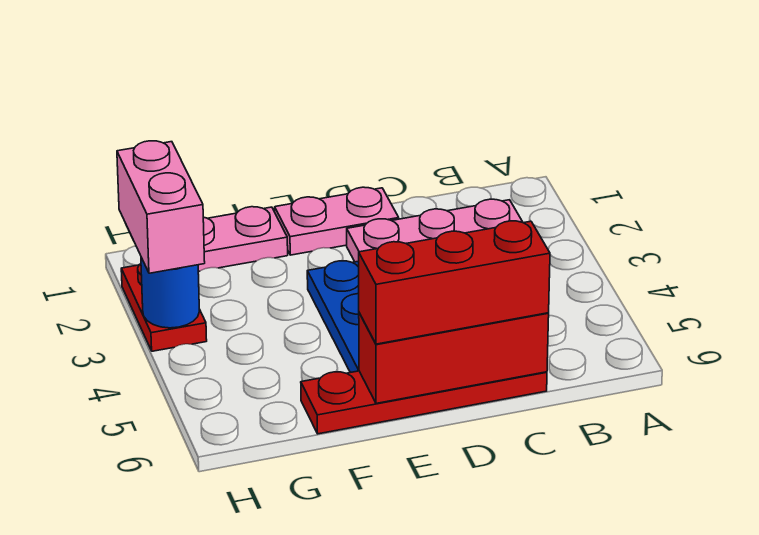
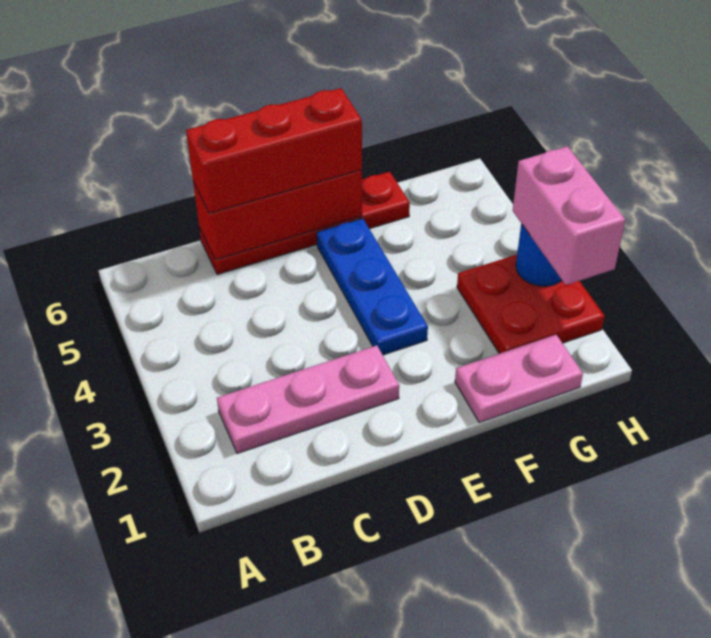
pink 1x2 plate [275,187,399,255] -> none
red 1x2 plate [121,264,207,351] -> red 2x2 plate [457,255,605,354]

